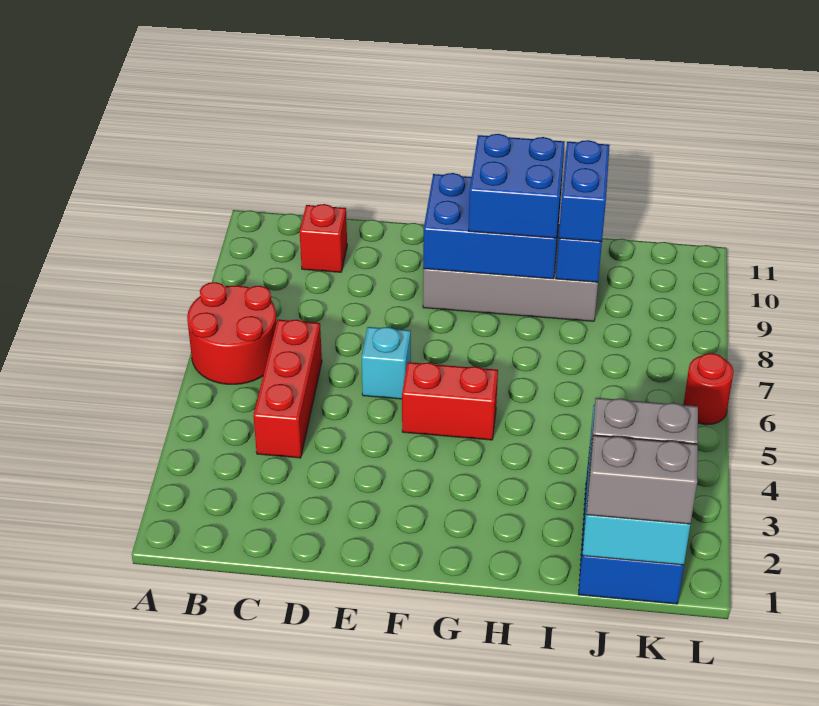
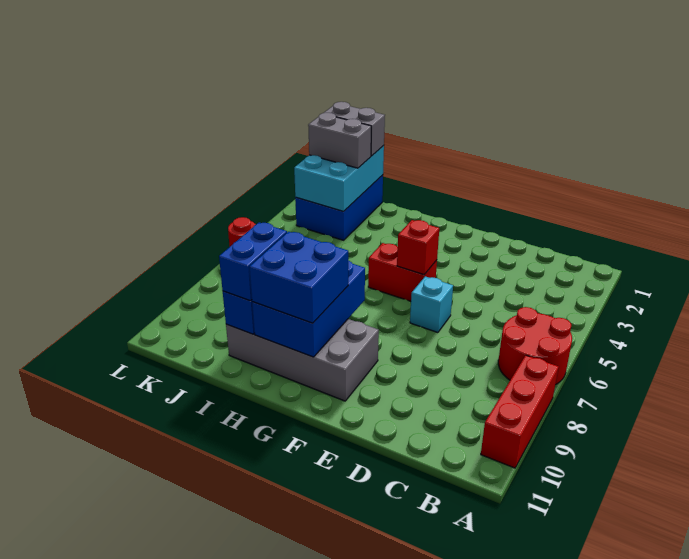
red 1x3 brick [253,320,322,458] -> red 1x3 brick moved to [481,355,559,468]
red 1x1 brick [300,204,347,272] -> red 1x1 brick moved to [397,220,439,275]
blue 2x3 brick [423,173,561,279] -> blue 2x3 brick turned to [252,261,365,357]

